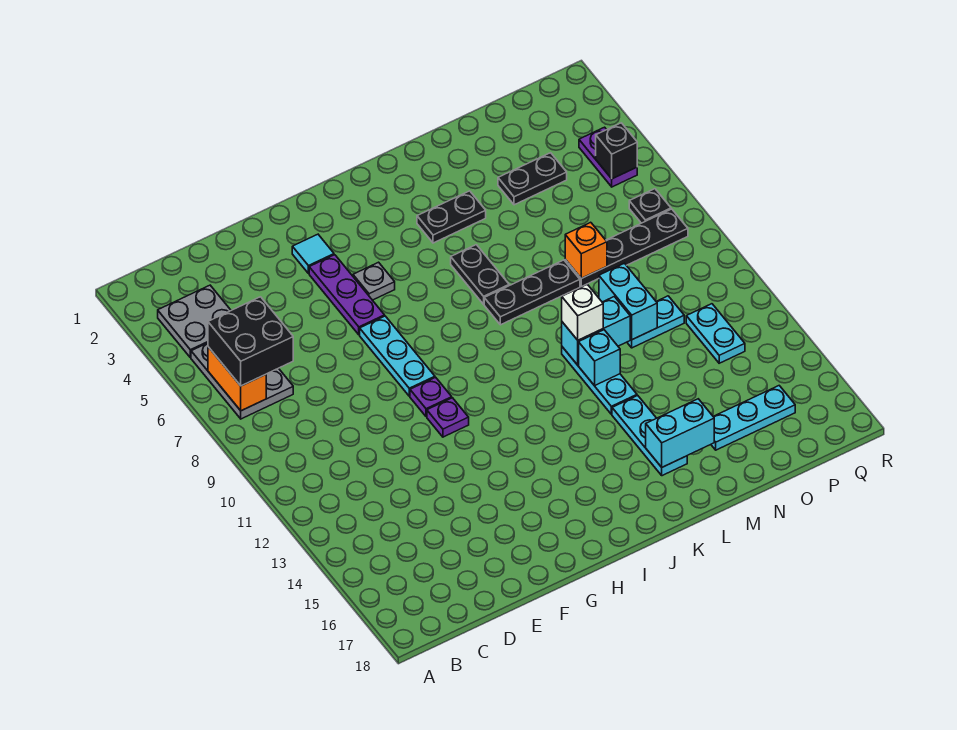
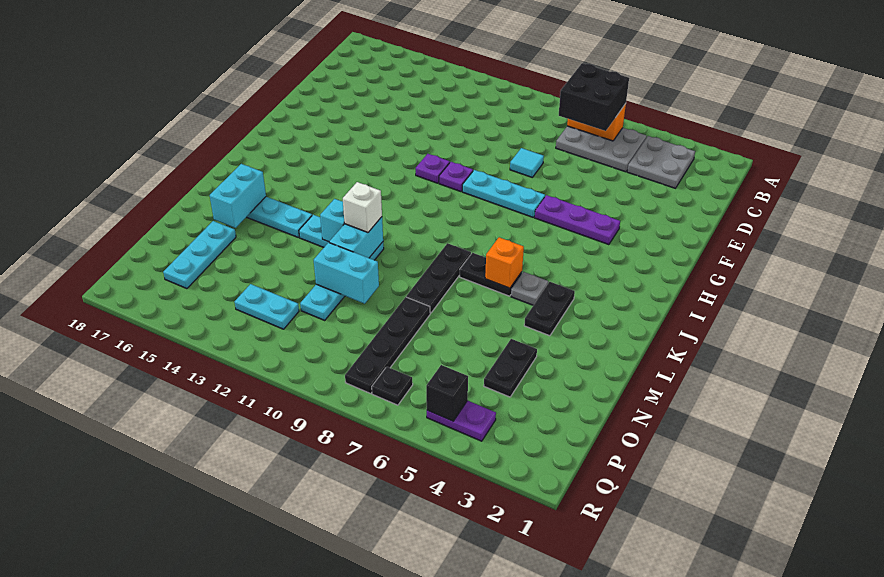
cyan 1x1 tile [292,234,334,274] -> cyan 1x1 tile moved to [510,148,544,177]
grey 1x1 plate [353,262,395,300] -> grey 1x1 plate moved to [511,272,548,305]
orange 1x1 brick [565,222,607,278] -> orange 1x1 brick moved to [485,237,524,288]

